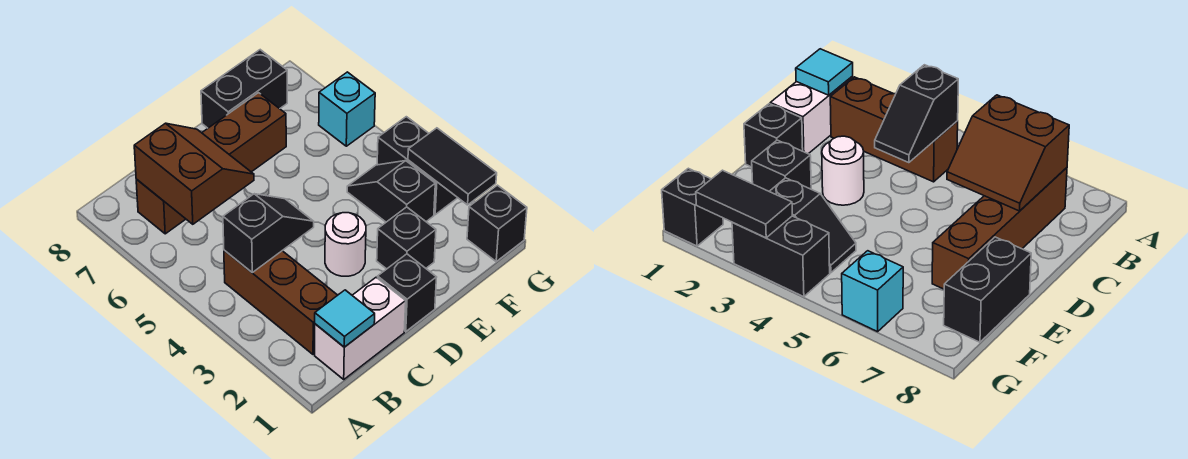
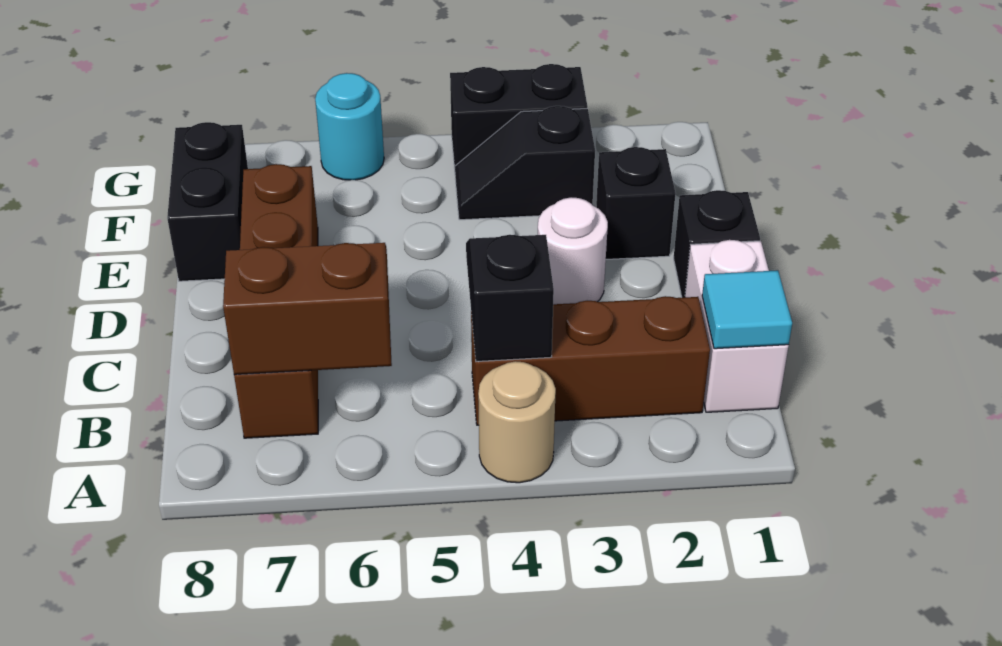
none -> tan 1x1 round brick [478,361,556,483]
black 1x1 brick [467,185,527,261] -> none
black 1x2 tile [408,128,497,205] -> none
cyan 1x1 brick [319,72,375,146] -> cyan 1x1 round brick [315,73,384,180]

